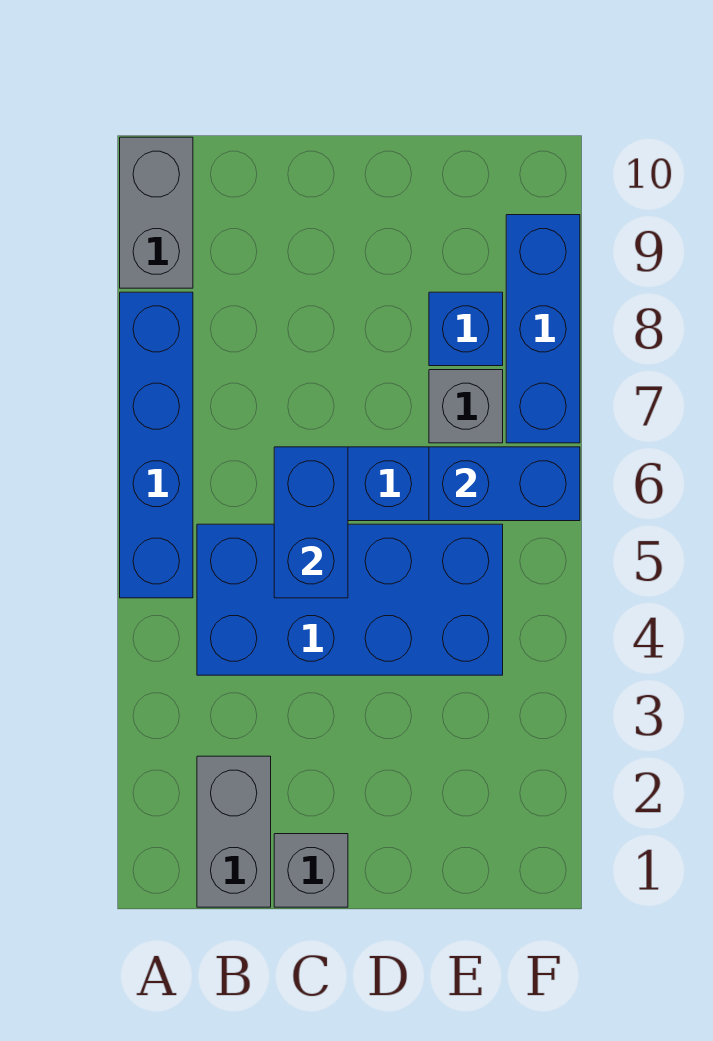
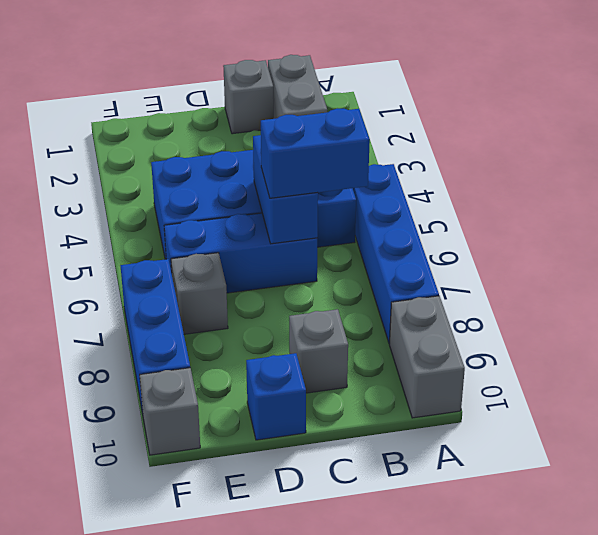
none -> grey 1x1 brick [289,309,348,393]
blue 1x2 brick [429,447,580,521] -> blue 1x2 brick moved to [260,109,370,198]
blue 1x1 brick [429,292,503,366] -> blue 1x1 brick moved to [246,353,306,440]
none -> grey 1x1 brick [140,368,200,455]

